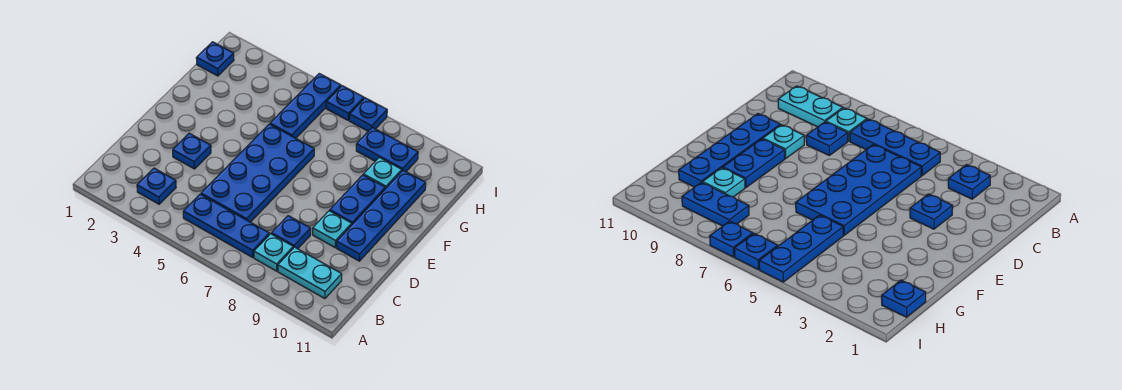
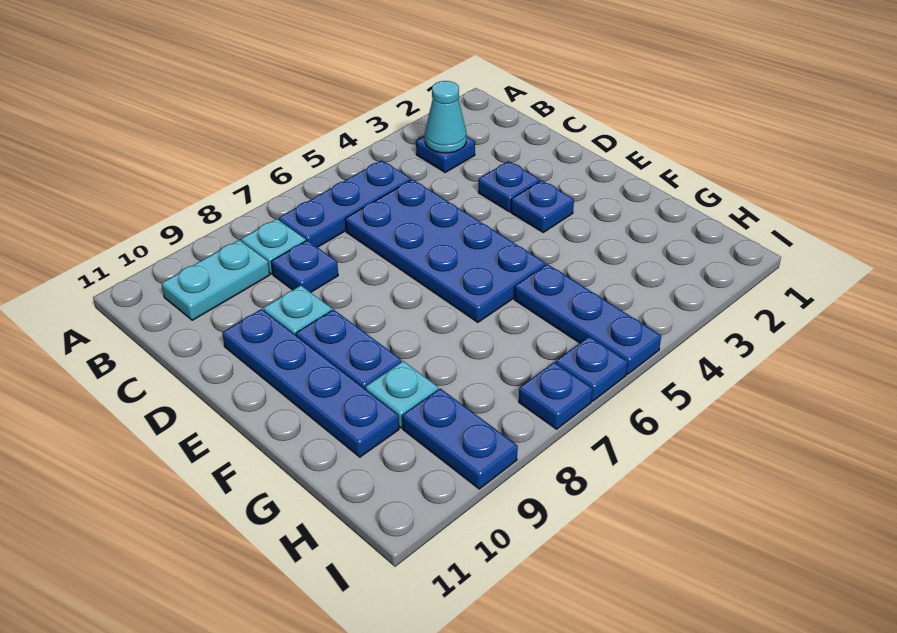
none -> cyan 1x1 cone [425,81,466,153]
blue 1x1 plate [196,42,234,76] -> blue 1x1 plate moved to [511,180,574,232]
blue 1x2 plate [356,127,418,171] -> blue 1x2 plate turned to [402,389,518,489]

